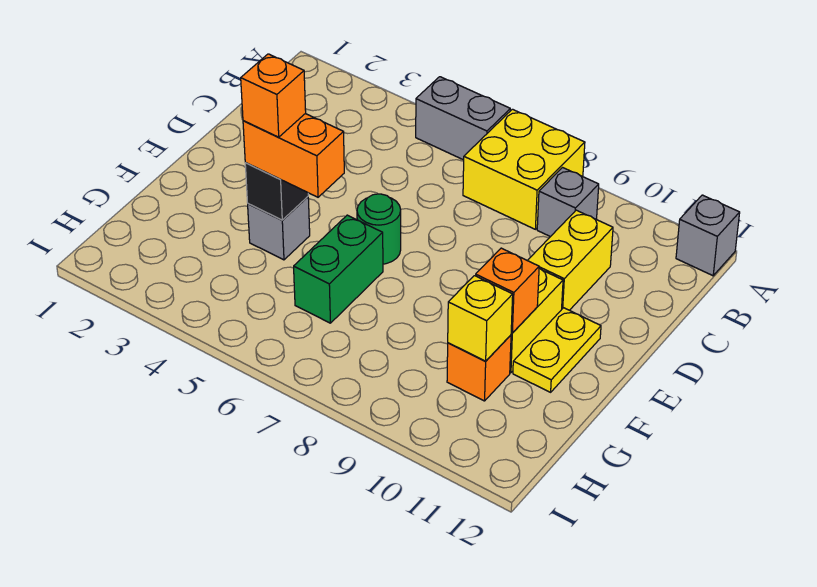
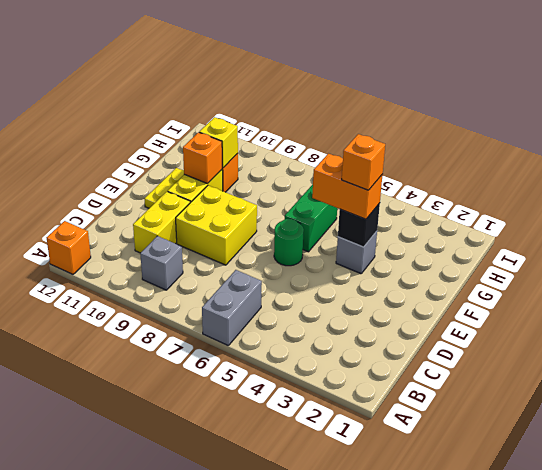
grey 1x2 brick [416,77,510,160] -> grey 1x2 brick turned to [202,270,262,345]
yellow 2x2 brick [463,109,585,229] -> yellow 2x2 brick moved to [176,186,257,265]
grey 1x1 brick [676,195,740,276] -> orange 1x1 brick [47,221,91,274]

